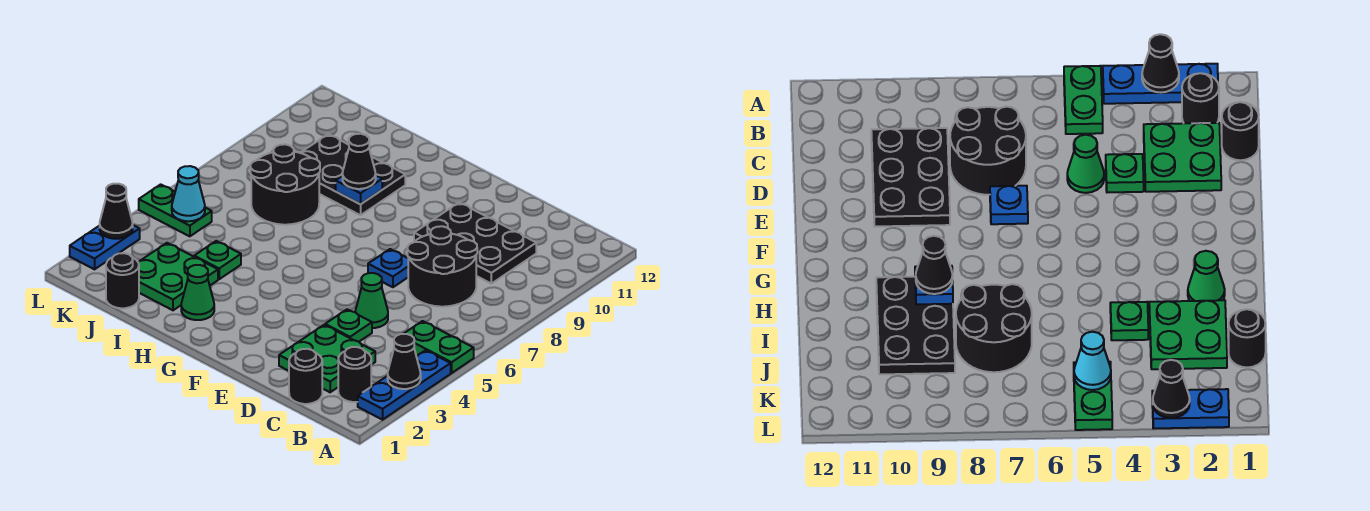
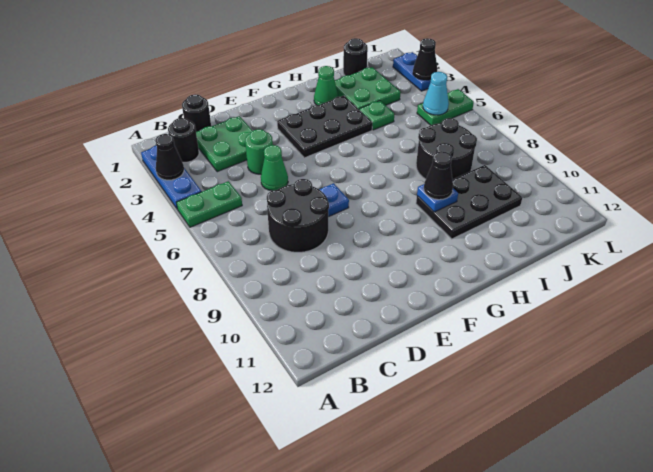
black 2x3 plate [414,202,536,284] -> black 2x3 plate moved to [277,96,372,158]
green 1x1 plate [325,309,372,342] -> green 1x1 round brick [245,129,273,174]

